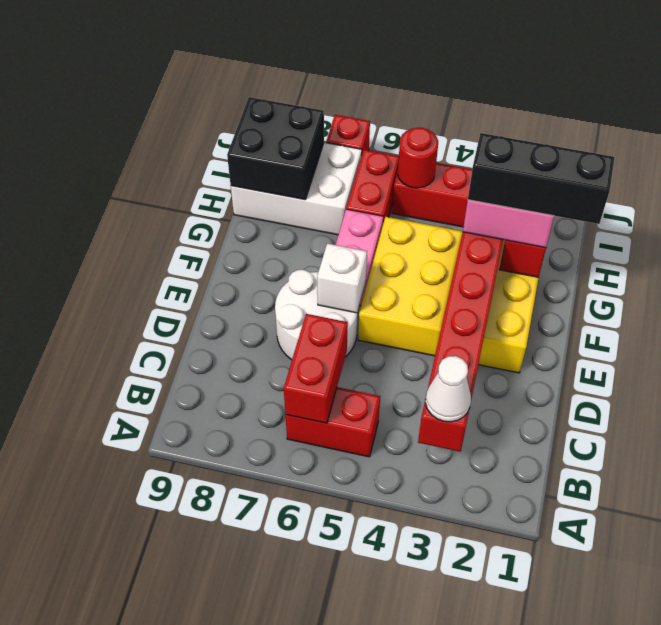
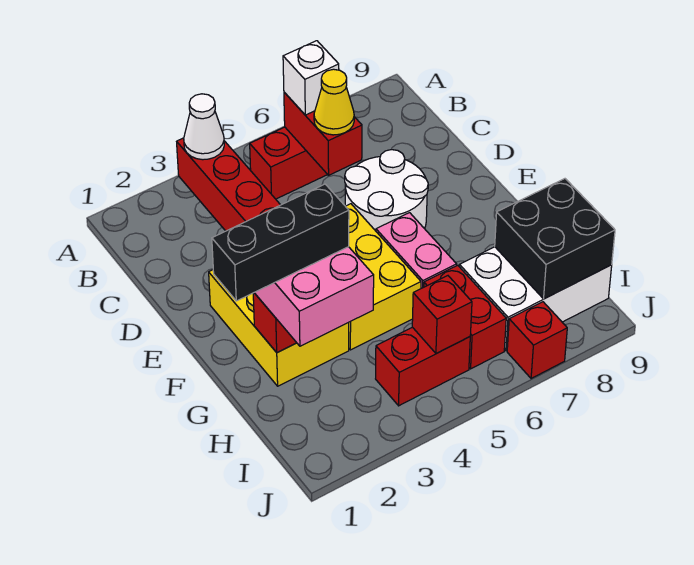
none -> yellow 1x1 cone [314,69,354,135]
white 1x1 brick [317,243,367,313] -> white 1x1 brick moved to [283,41,339,115]
red 1x1 round brick [398,128,438,188] -> red 1x1 brick [412,276,472,354]

